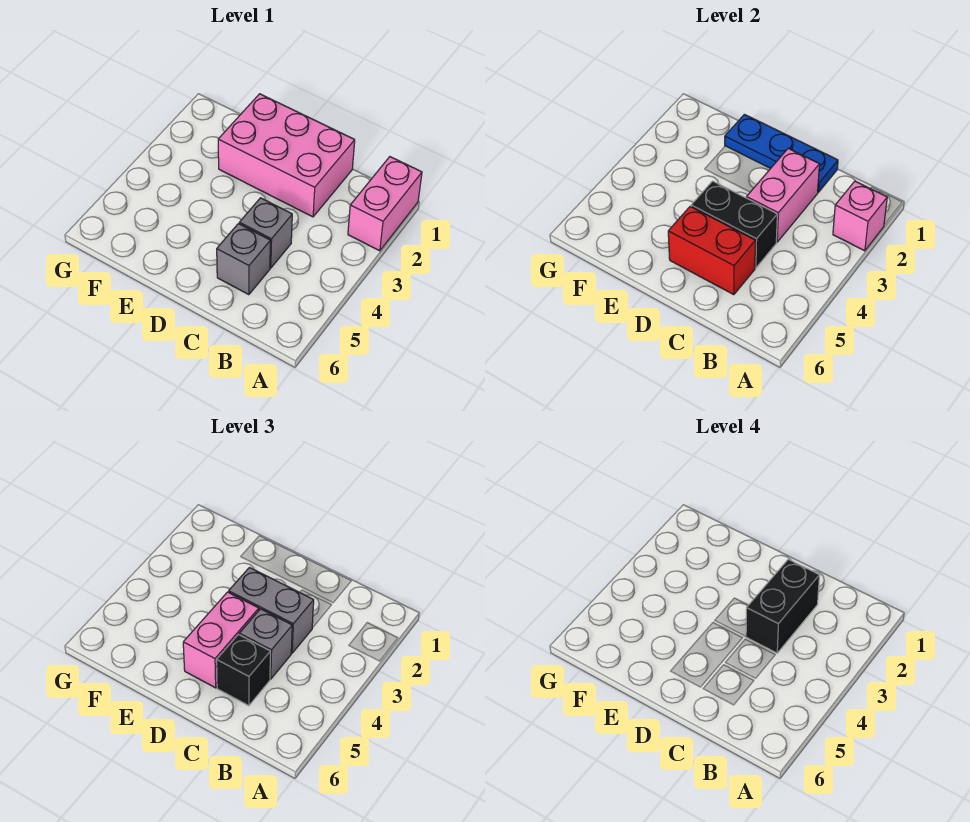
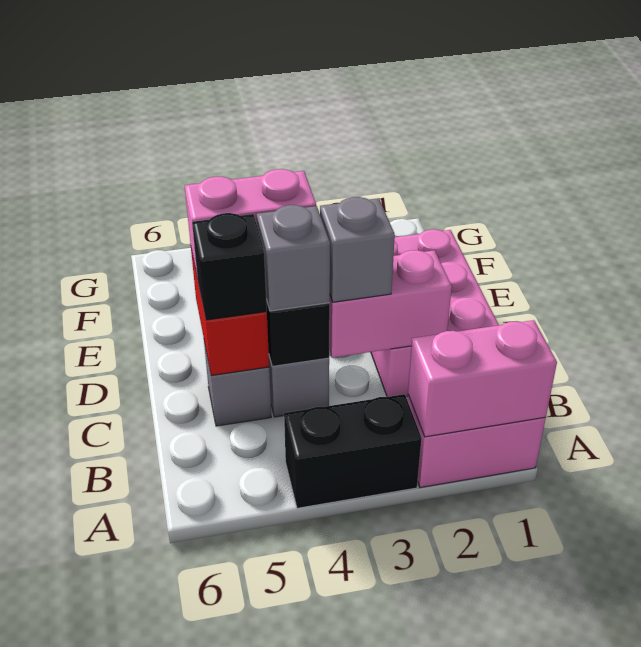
pink 1x1 brick [833,181,887,251] -> pink 1x2 brick [408,320,557,437]
blue 1x3 plate [725,114,838,192] -> none
black 1x2 brick [746,560,819,653] -> black 1x2 brick moved to [284,394,422,508]
grey 1x2 brick [229,568,314,653] -> grey 1x1 brick [320,197,395,302]

